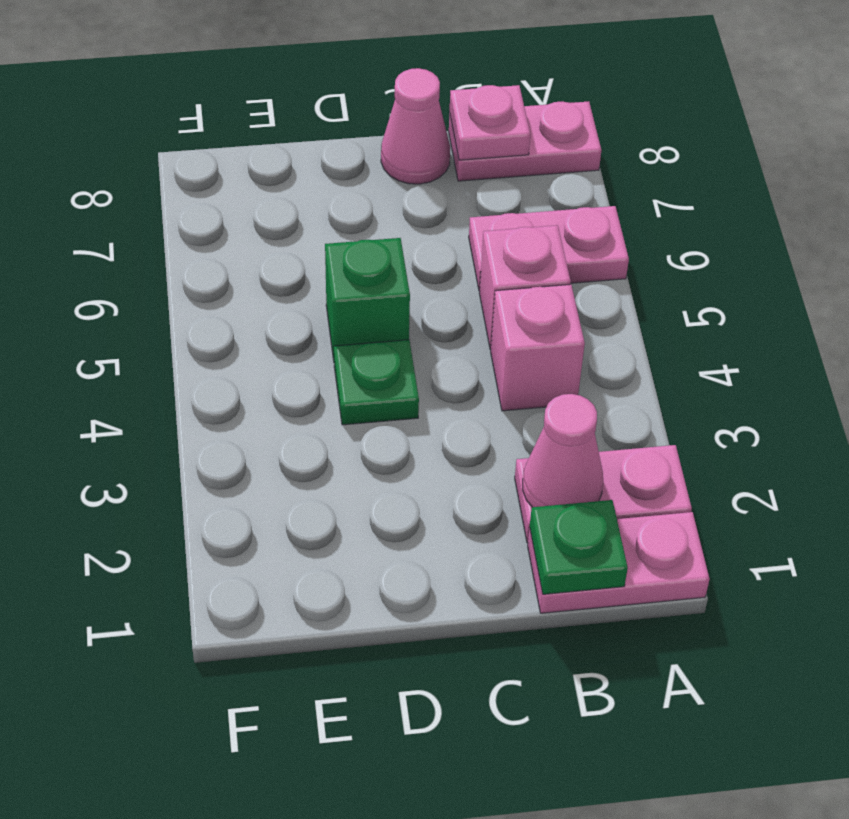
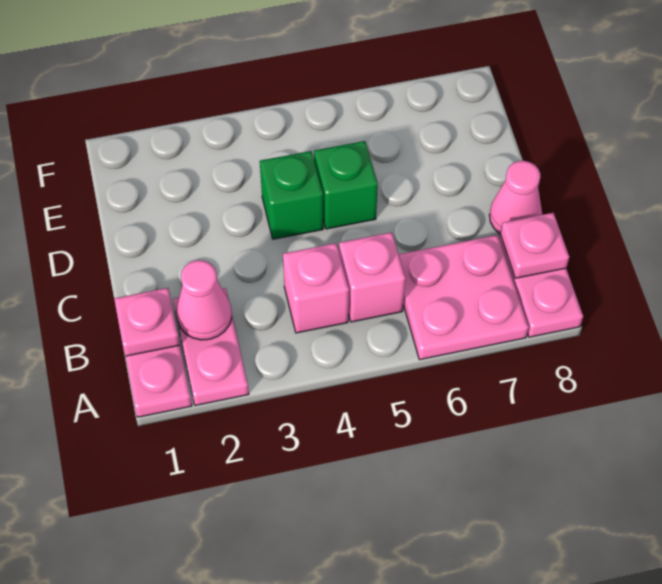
pink 1x2 plate [469,206,629,291] -> pink 2x2 plate [399,235,529,360]
green 1x1 plate [530,500,628,594] -> pink 1x1 plate [114,288,180,356]
green 1x1 plate [334,340,419,425] -> green 1x1 brick [260,151,323,239]

